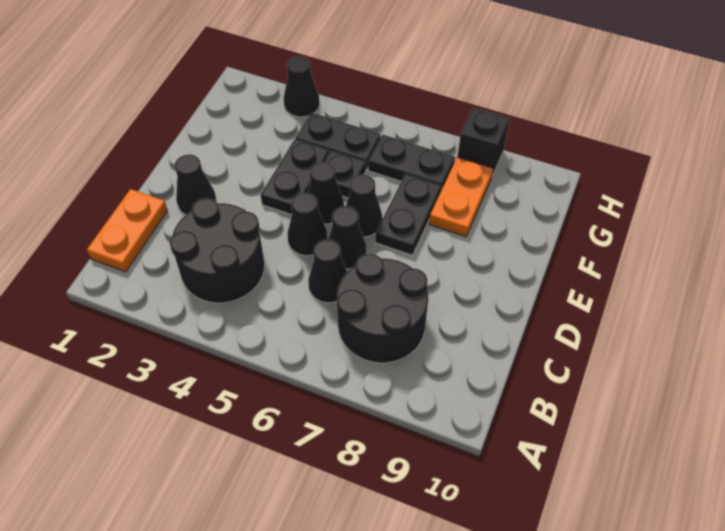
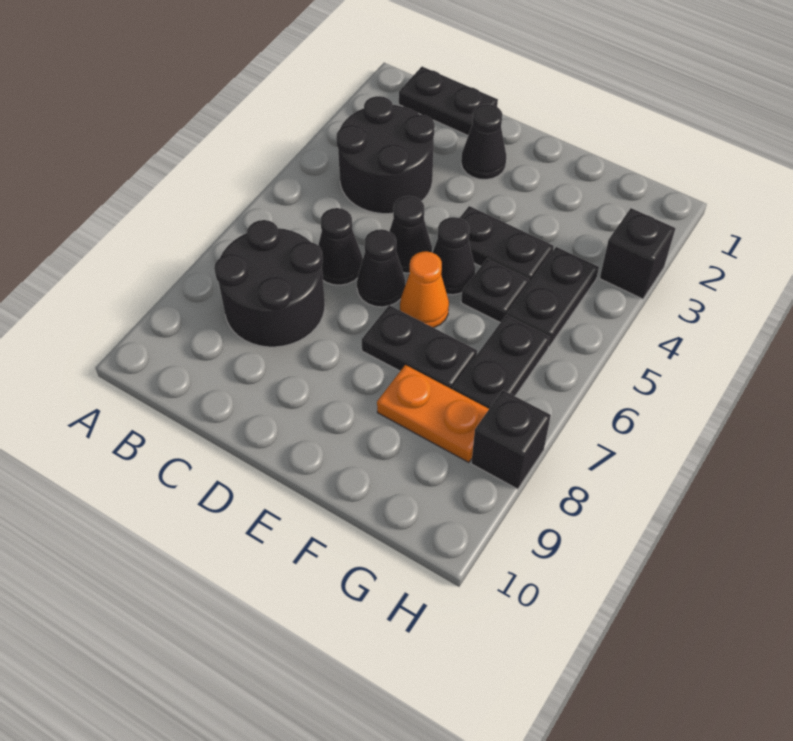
orange 1x2 plate [87,189,168,272] -> black 1x2 plate [399,67,498,135]
black 1x1 cone [346,174,382,237] -> orange 1x1 cone [400,251,449,328]
black 1x1 cone [284,57,320,117] -> black 1x1 brick [600,208,675,299]

